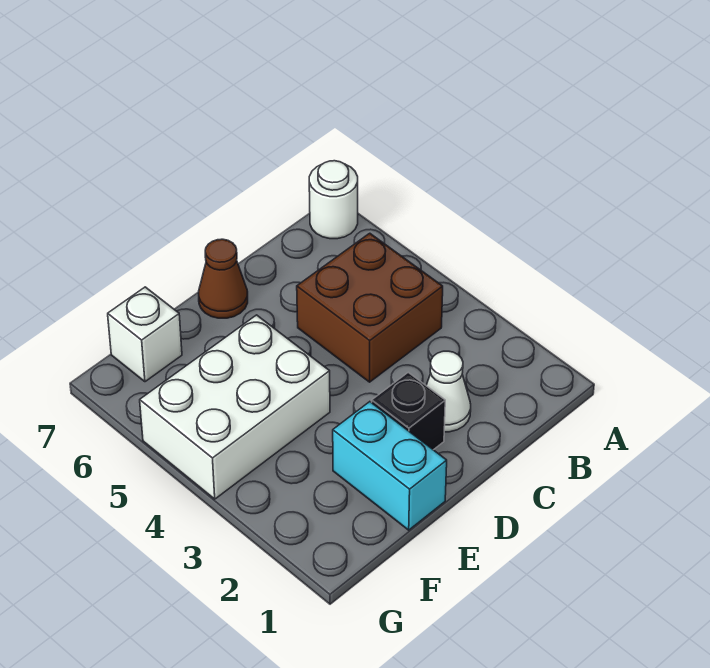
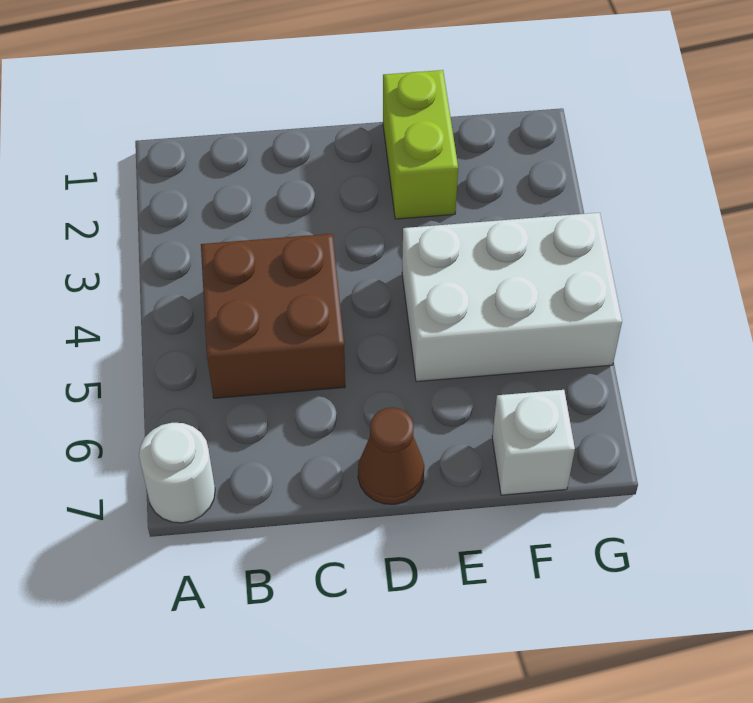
white 1x1 cone [426,351,471,432] -> none
black 1x1 brick [372,372,445,450] -> none
cyan 1x2 brick [333,402,447,530] -> lime 1x2 brick [383,70,458,219]

